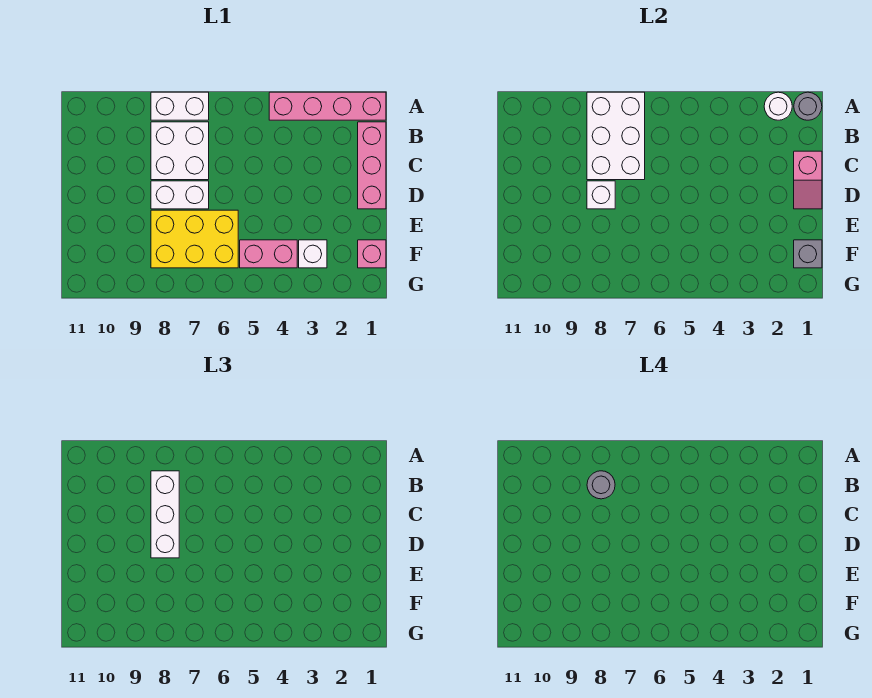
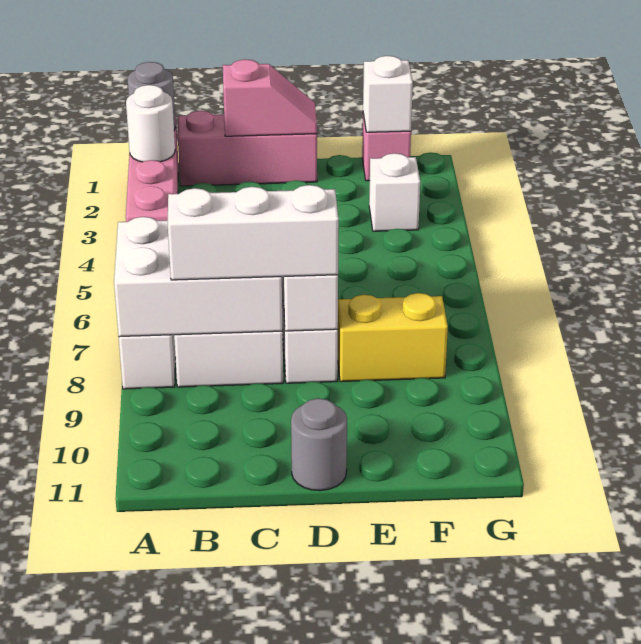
grey 1x1 round brick [587,471,615,499] -> grey 1x1 round brick moved to [291,398,347,491]
yellow 2x3 brick [151,210,238,268] -> yellow 1x2 brick [338,293,448,382]
grey 1x1 brick [794,240,822,268] -> white 1x1 brick [363,56,413,132]
pink 1x2 brick [240,240,297,268] -> none

